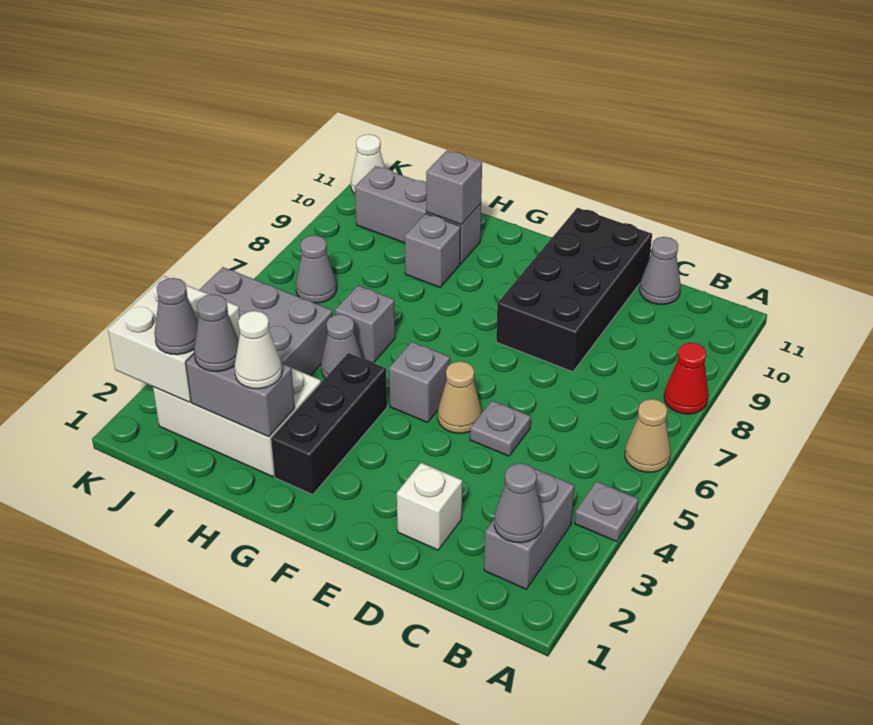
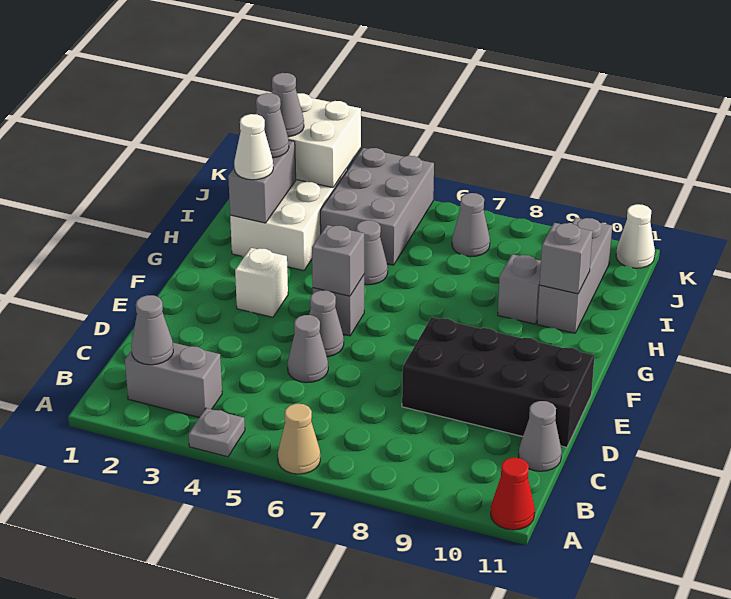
red 1x1 cone [664,343,709,414] -> red 1x1 cone moved to [491,457,535,530]
white 1x1 brick [397,462,462,550] -> white 1x1 brick moved to [235,248,288,317]
grey 1x1 plate [470,401,531,456] -> grey 1x1 cone [288,315,328,383]
tan 1x1 cone [438,361,482,433] -> grey 1x1 cone [309,290,344,357]
black 1x3 brick [271,353,387,495] -> none
grey 1x1 brick [335,285,395,363] -> grey 1x1 brick moved to [312,225,364,296]

